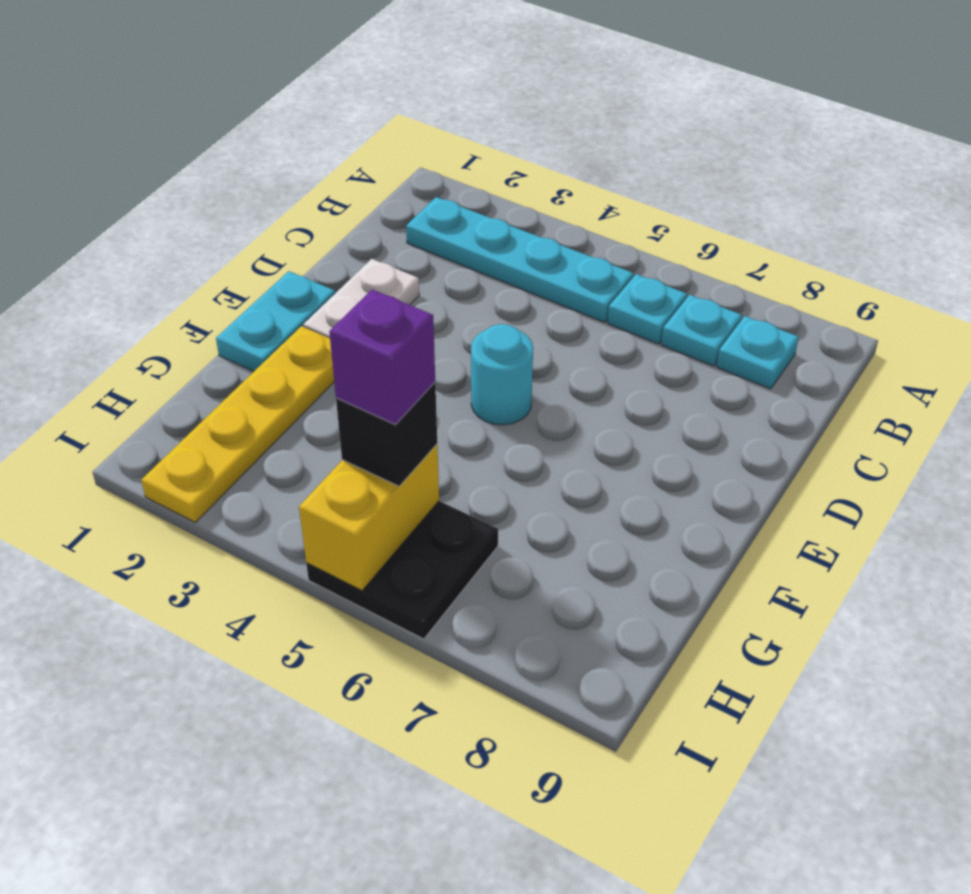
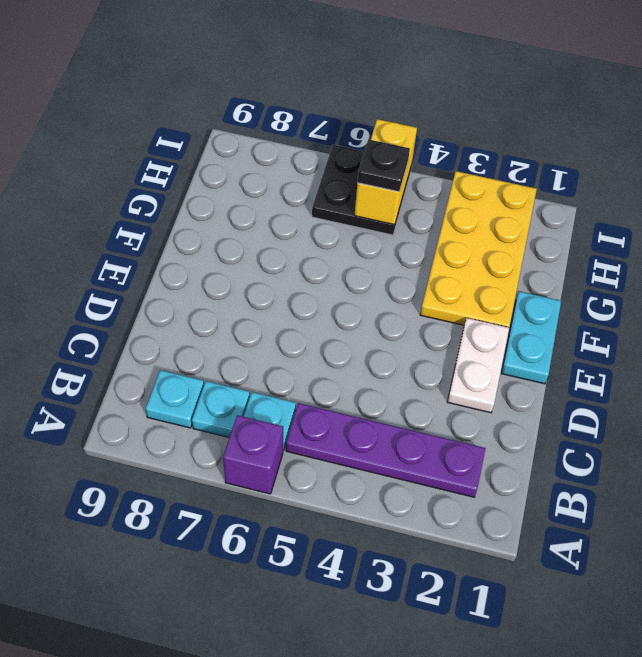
cyan 1x4 plate [406,197,634,322] -> purple 1x4 plate [286,403,485,497]
cyan 1x1 round brick [471,324,533,425] -> none
yellow 1x4 plate [141,326,334,523] -> yellow 2x4 plate [420,171,537,327]
black 1x1 brick [336,382,437,486] -> black 1x1 plate [357,139,410,192]
purple 1x1 brick [329,289,435,425] -> purple 1x1 brick moved to [223,415,283,494]

